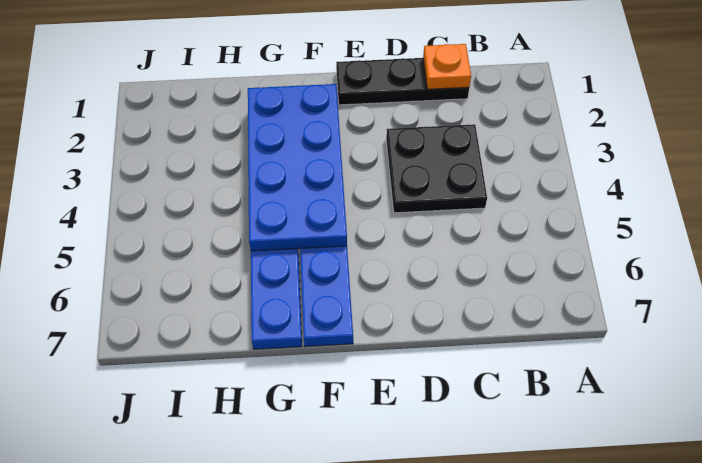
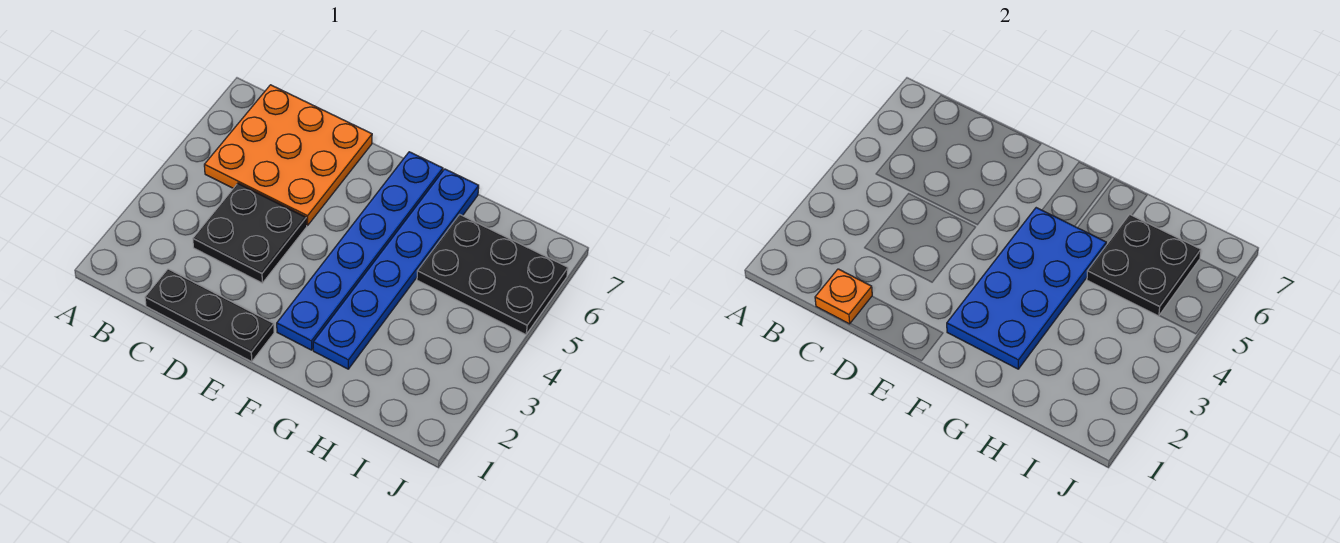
none -> orange 3x3 plate [204,85,372,225]
none -> black 2x3 plate [417,214,568,335]
none -> black 2x2 plate [1087,214,1201,316]

